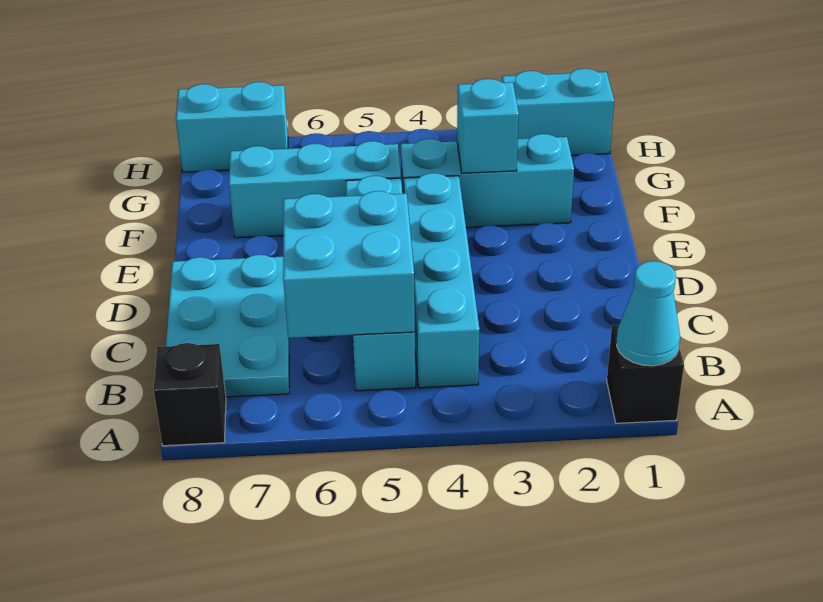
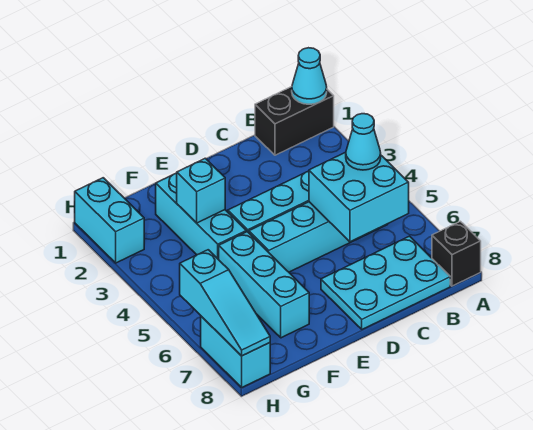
black 1x1 brick [607,325,684,423] -> black 1x2 brick [255,87,334,155]
none -> cyan 1x1 cone [346,114,381,170]
none -> cyan 1x3 slope [180,250,270,356]

